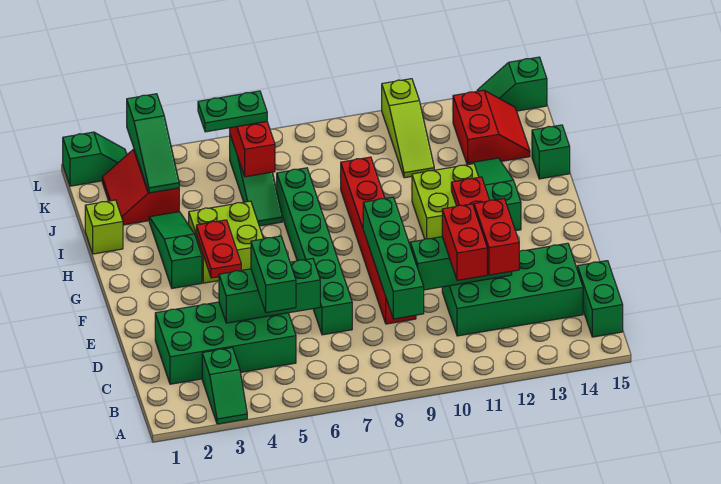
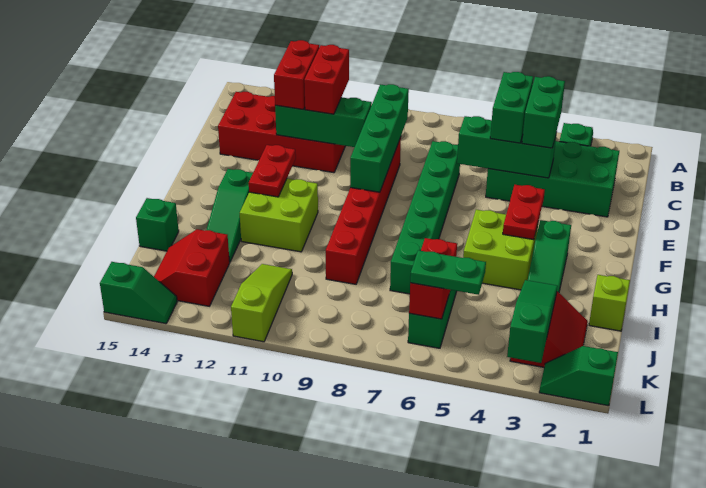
green 1x2 brick [577,261,623,337] -> green 1x2 brick moved to [522,76,565,148]
green 2x4 brick [442,243,583,336] -> red 2x4 brick [218,92,345,173]

